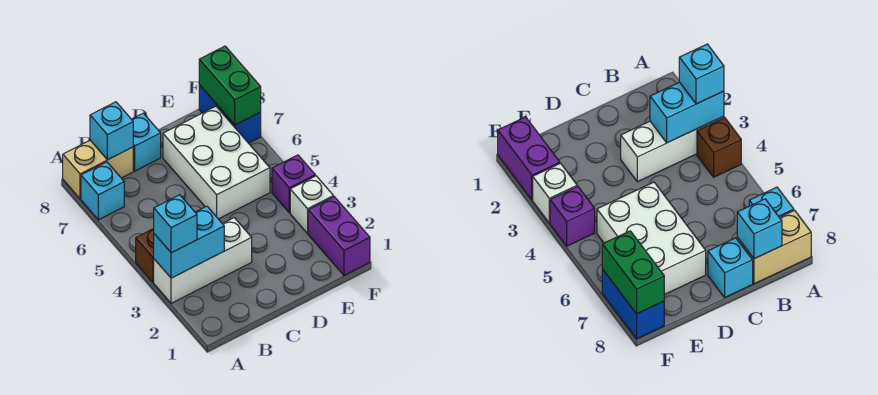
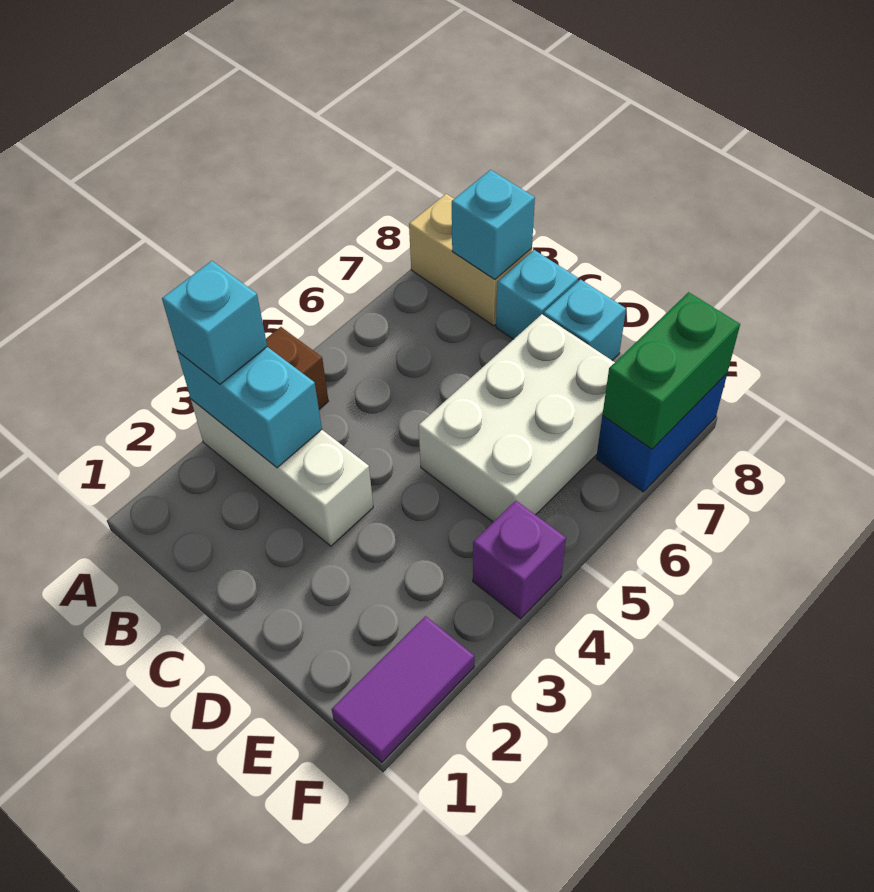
cyan 1x1 brick [81,162,124,220] -> cyan 1x1 brick moved to [544,279,626,360]
purple 1x2 brick [308,197,370,275] -> purple 1x2 tile [332,616,474,762]
white 1x1 brick [290,176,334,234] -> none

